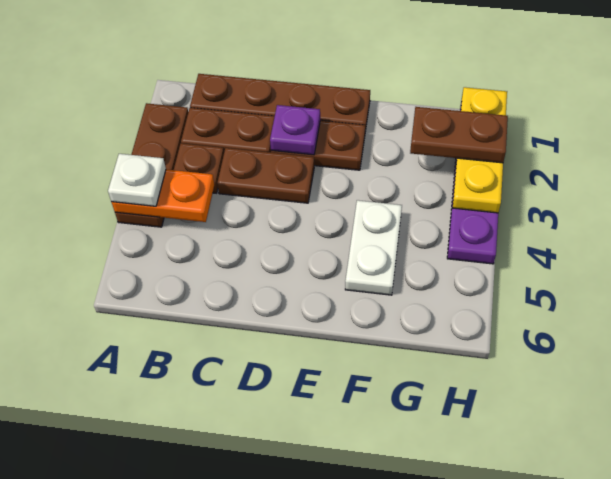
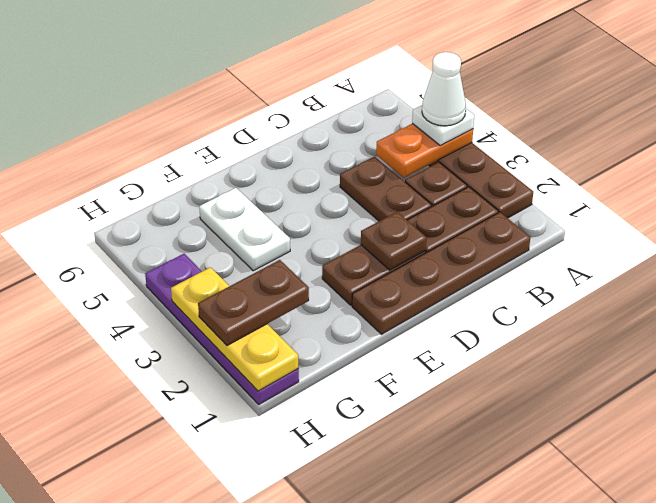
none -> white 1x1 cone [422,52,466,126]
brown 1x2 plate [217,148,314,203] -> brown 1x2 plate turned to [340,156,432,221]
purple 1x1 plate [270,105,320,155] -> brown 1x1 plate [361,212,426,270]

